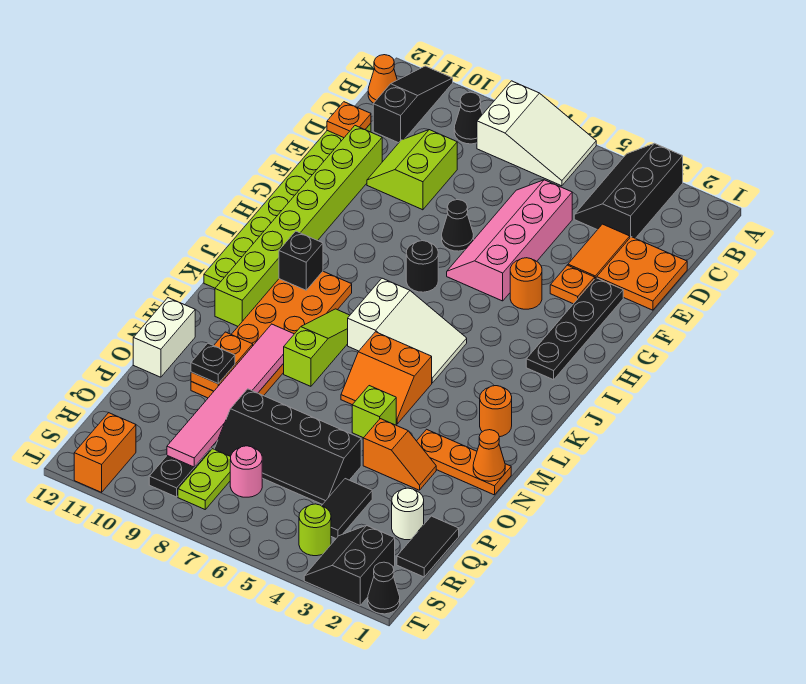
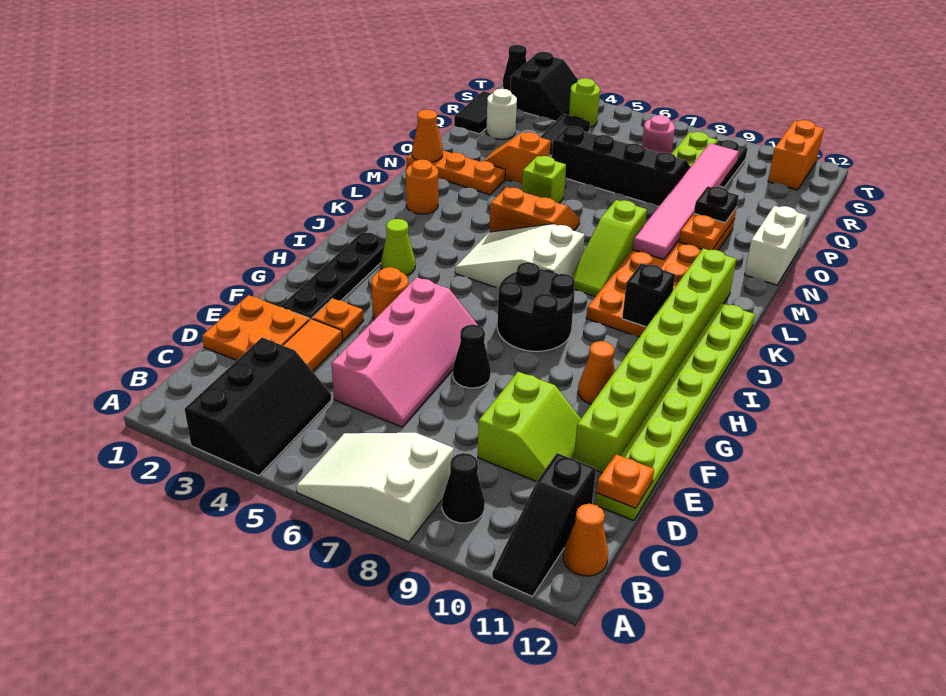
none -> orange 1x1 cone [578,341,615,404]
black 1x1 round brick [406,241,438,292] -> black 2x2 round brick [497,262,575,351]
none -> lime 1x1 cone [381,219,415,275]

